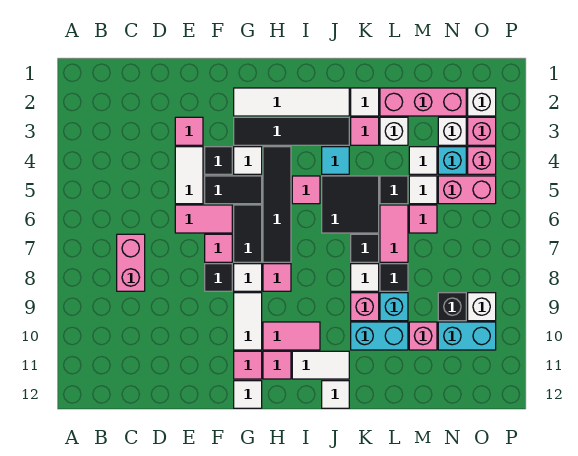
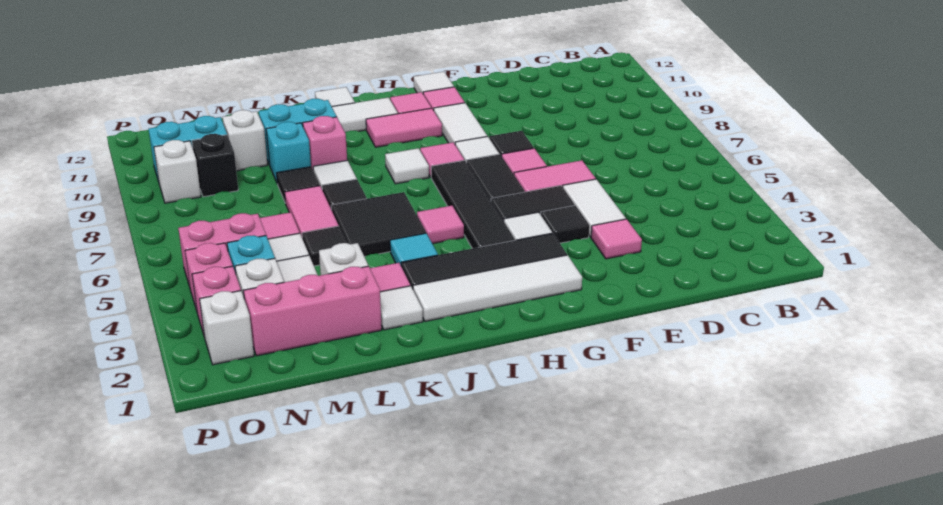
pink 1x2 brick [117,234,145,291] -> none
none -> white 1x1 tile [385,148,429,184]
pink 1x1 brick [409,322,437,350] -> white 1x1 brick [223,110,268,171]

